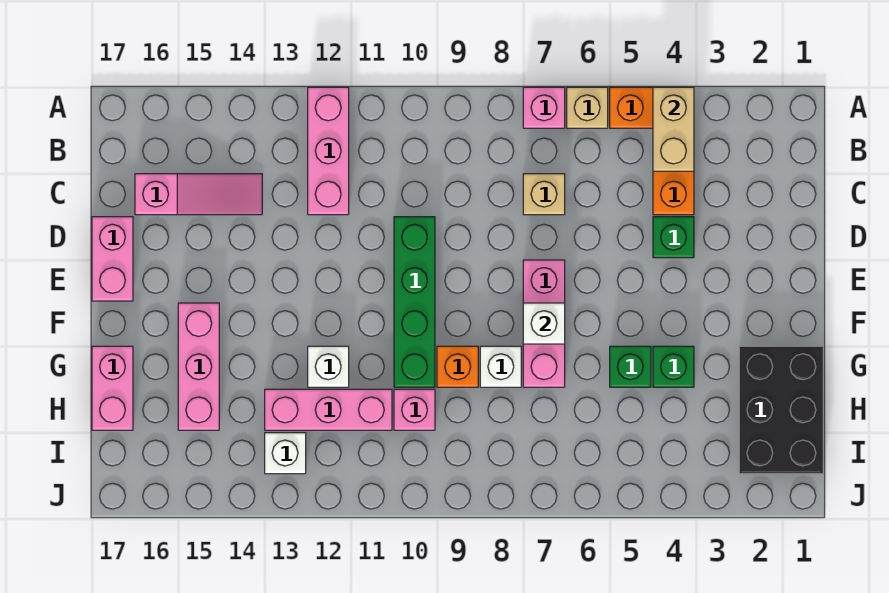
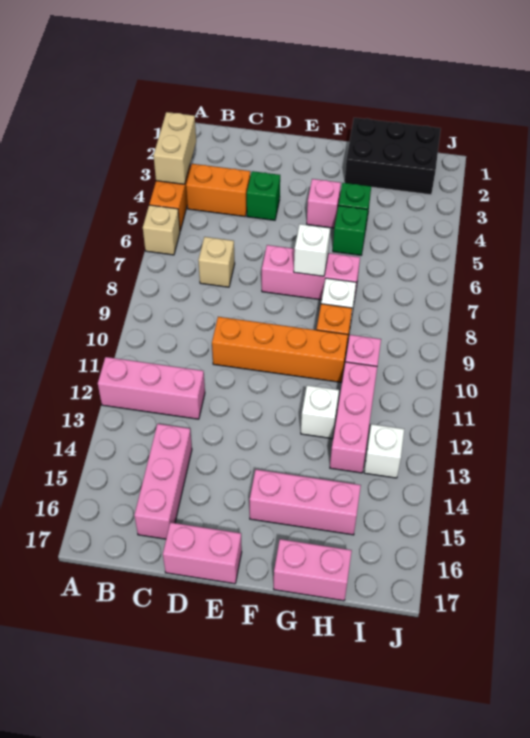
tan 1x2 brick [653,87,694,171] -> tan 1x2 brick turned to [153,112,196,184]
pink 1x1 brick [523,87,565,128] -> pink 1x1 brick moved to [307,179,341,228]
pink 1x3 slope [135,174,262,215] -> pink 1x3 brick [134,424,192,539]
green 1x4 brick [394,217,435,387] -> orange 1x4 brick [212,317,348,382]

